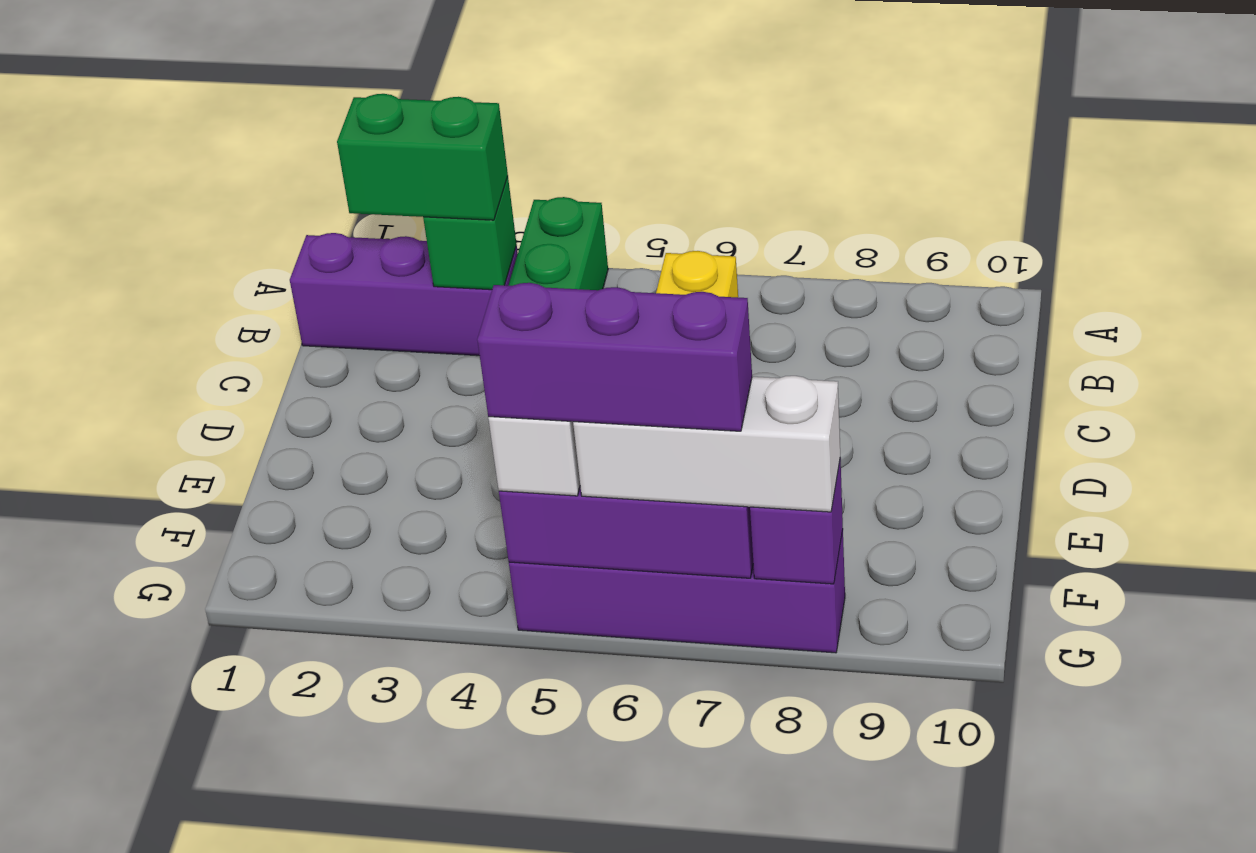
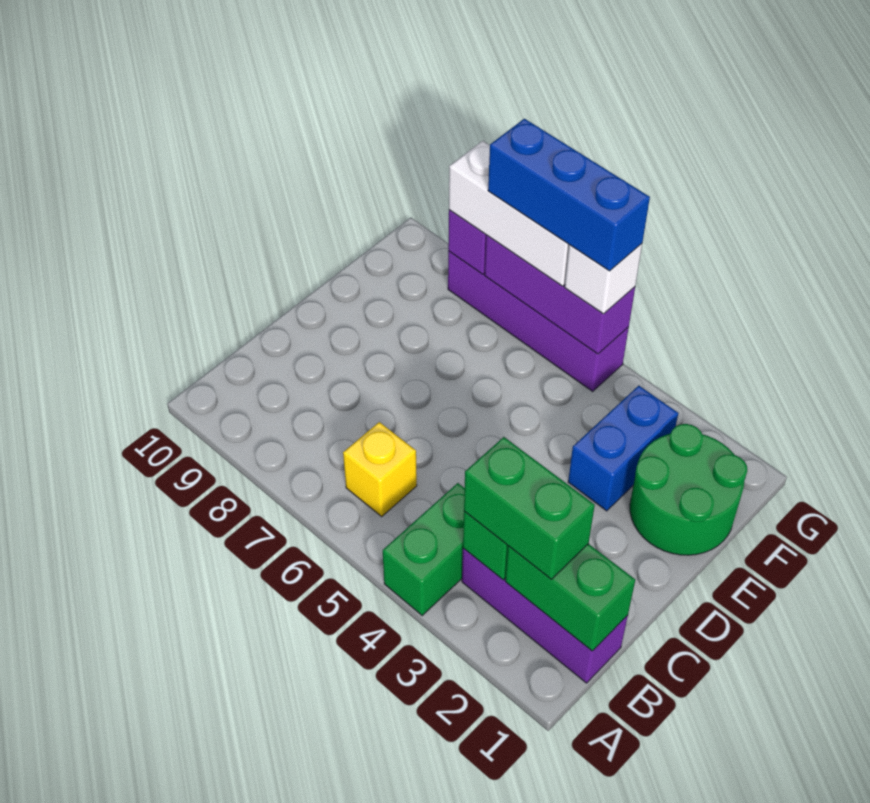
none -> green 1x2 brick [505,544,635,651]
none -> green 2x2 round brick [630,424,747,555]
none -> blue 1x2 brick [568,386,678,511]
purple 1x3 brick [477,283,752,431] -> blue 1x3 brick [488,119,650,271]

